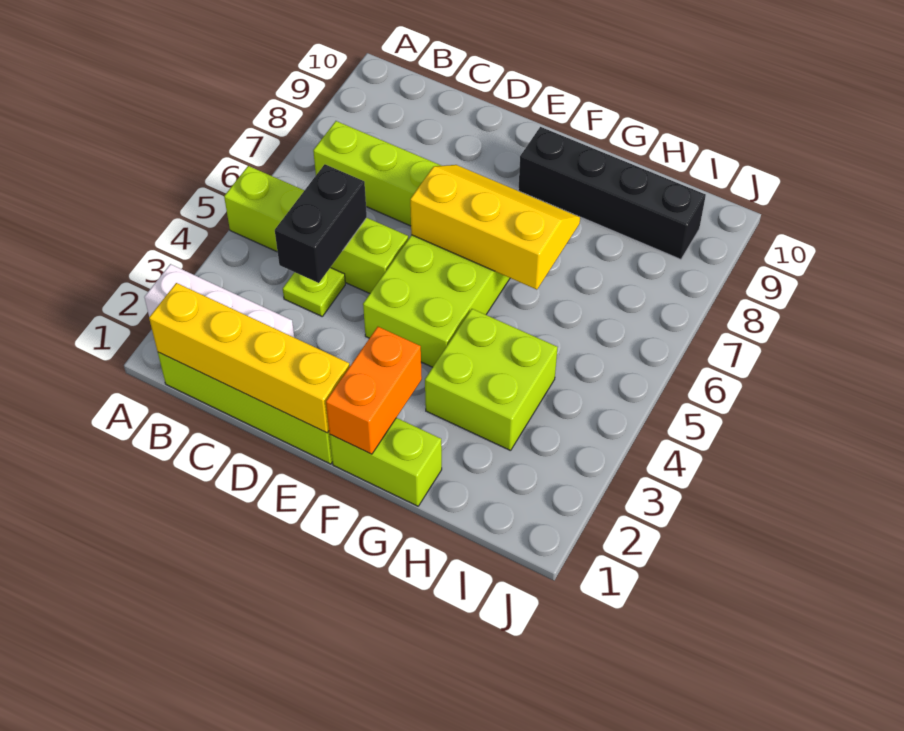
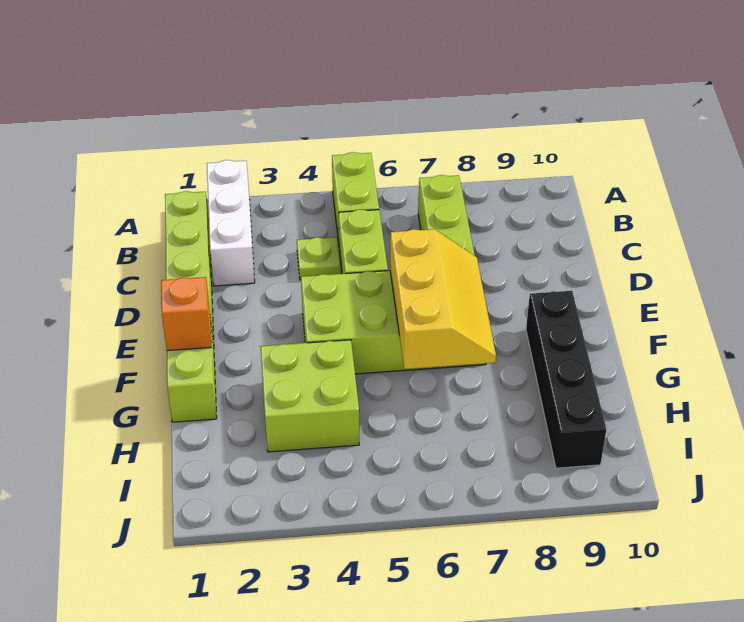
yellow 1x4 brick [149,283,350,433] -> none
black 1x2 brick [275,164,367,283] -> none
orange 1x2 brick [326,327,422,454] -> orange 1x1 brick [161,277,211,351]

